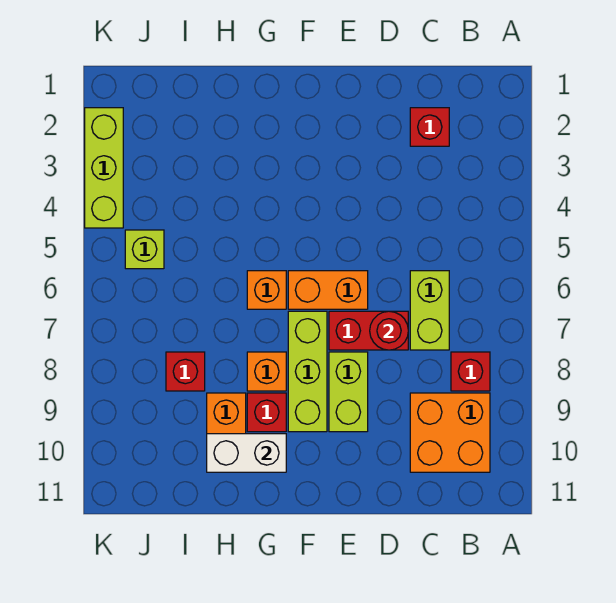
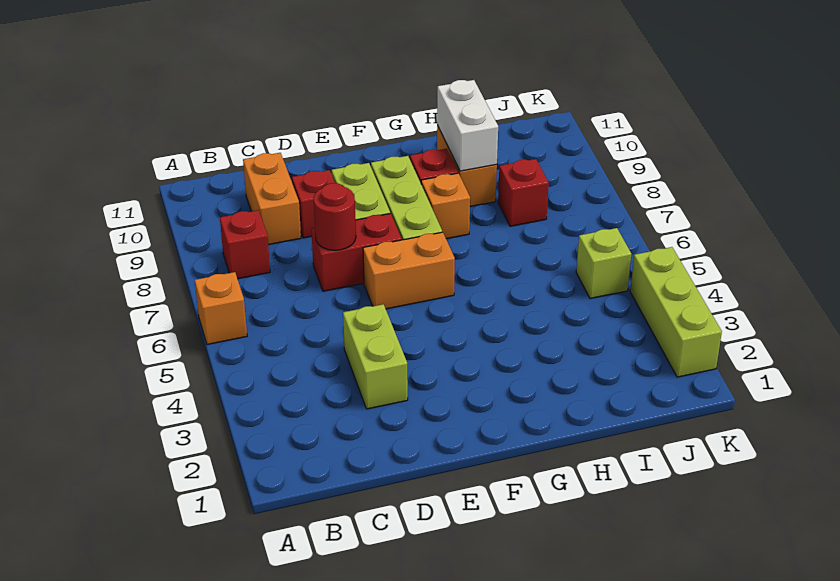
orange 2x2 brick [410,393,490,472] -> orange 1x2 brick [243,153,301,245]
red 1x1 brick [410,108,449,146] -> red 1x1 brick moved to [292,170,335,238]
lime 1x2 brick [410,271,449,350] -> lime 1x2 brick moved to [343,304,408,409]
orange 1x1 brick [247,271,286,309] -> orange 1x1 brick moved to [195,272,247,344]
white 1x2 brick [207,434,286,472] -> white 1x2 brick turned to [437,80,498,171]

